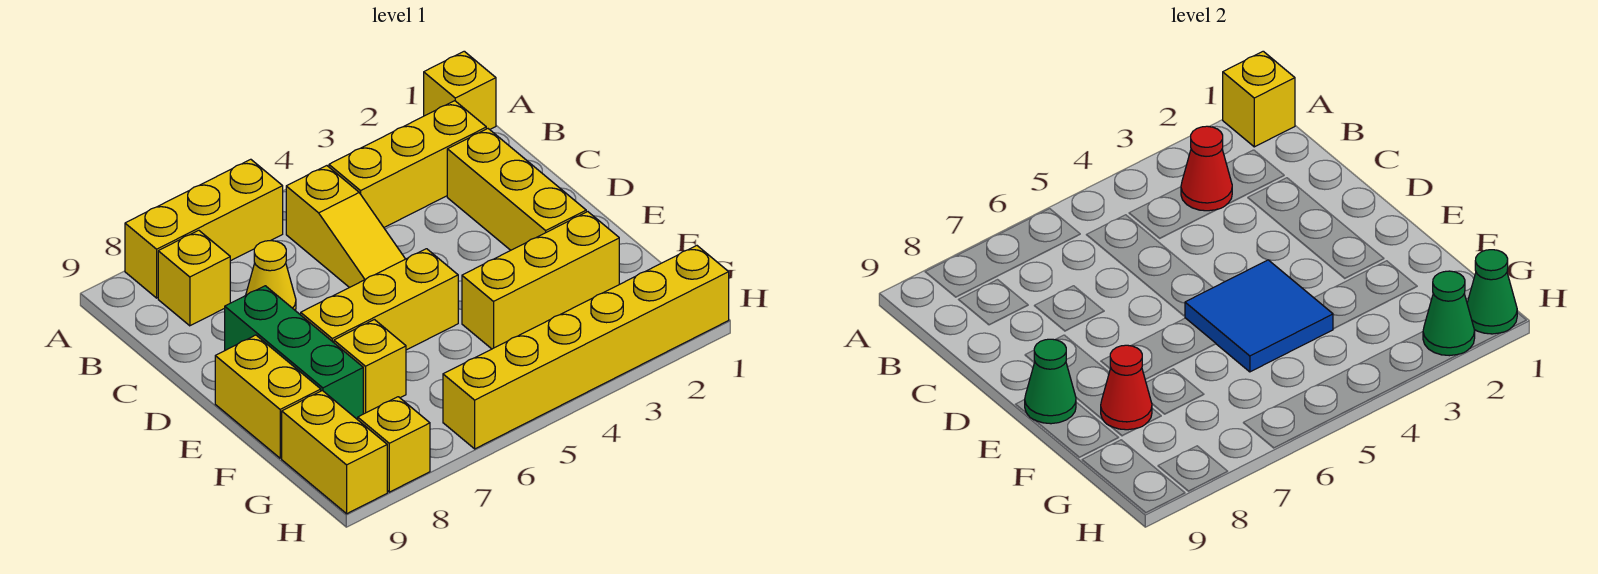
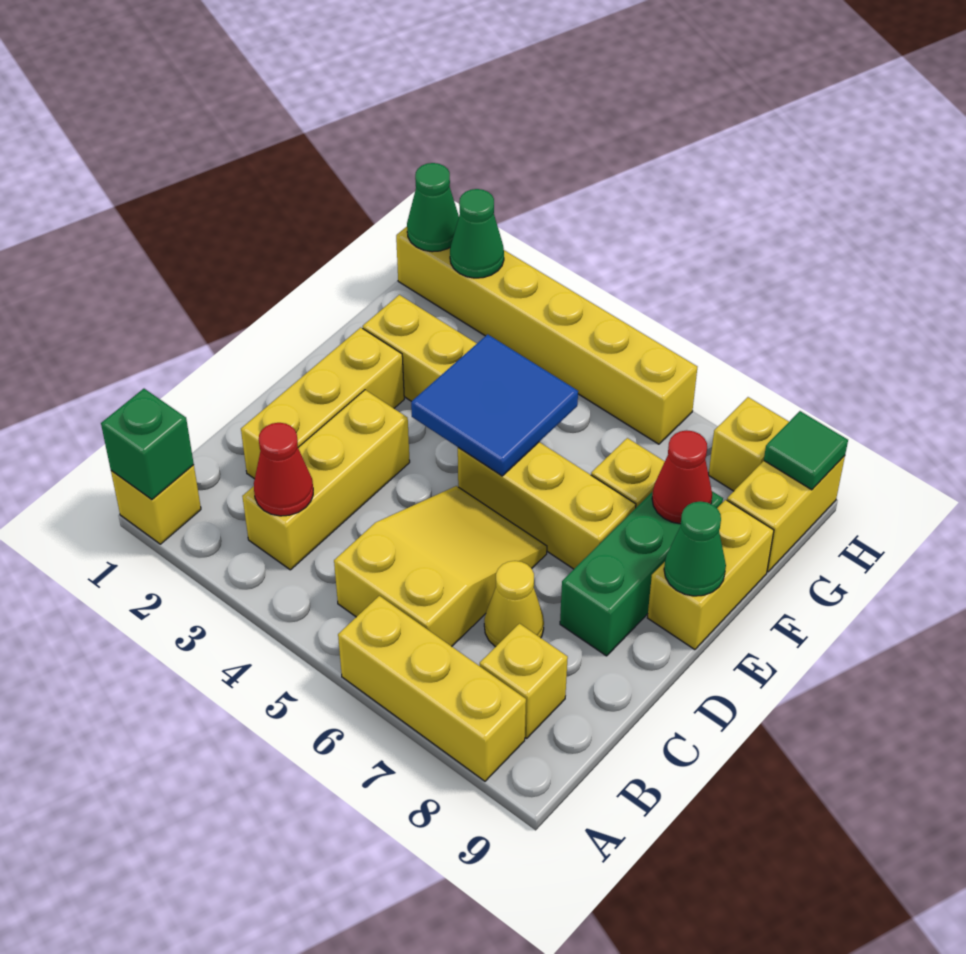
yellow 1x1 brick [1223,51,1295,147] -> green 1x1 brick [101,389,194,499]
yellow 1x3 brick [329,101,486,227] -> yellow 1x3 brick turned to [242,390,410,570]
yellow 1x3 slope [286,166,405,288] -> yellow 2x3 slope [334,486,547,646]
none -> green 1x1 tile [764,411,848,490]

